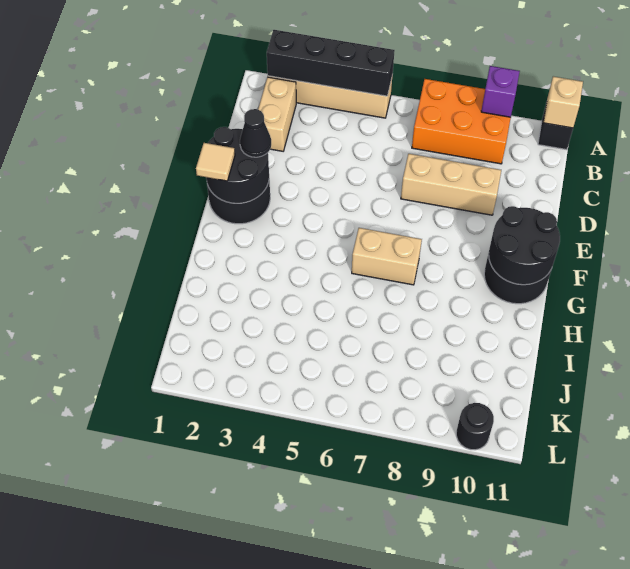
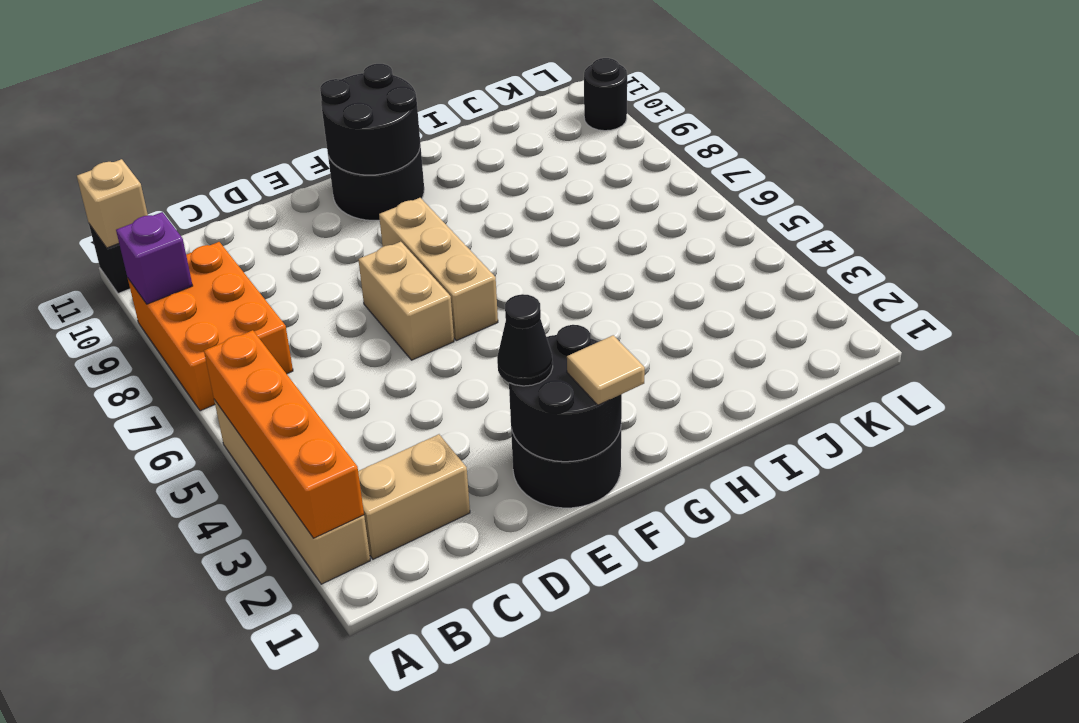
black 1x4 brick [267,30,395,96] -> orange 1x4 brick [204,330,364,538]
tan 1x3 brick [401,154,501,215] -> tan 1x3 brick moved to [379,198,498,341]
tan 1x2 brick [352,228,422,285] -> tan 1x2 brick moved to [358,242,454,360]

